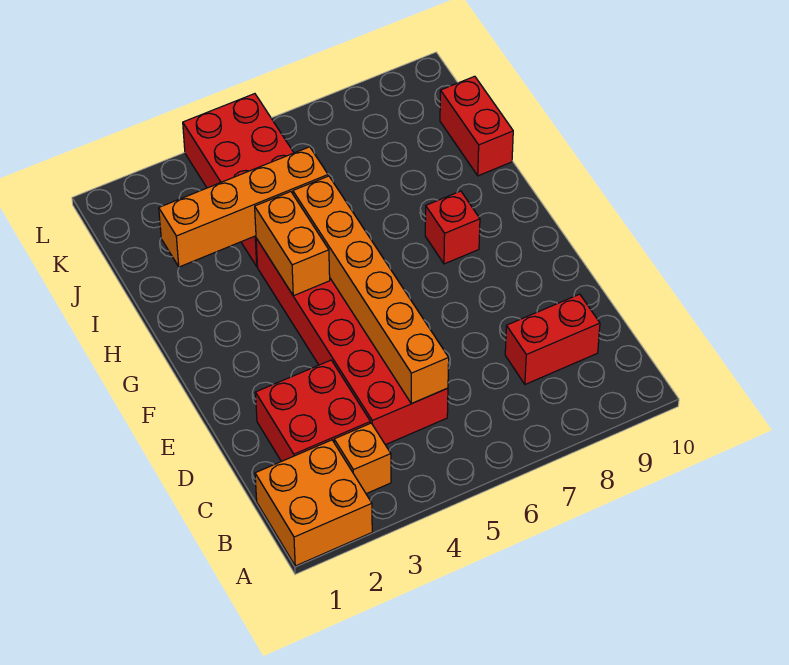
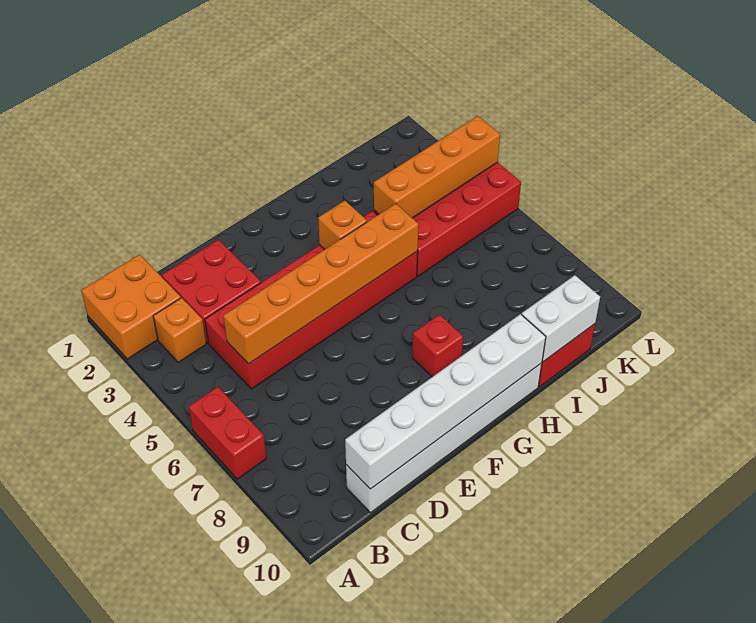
red 1x2 brick [505,294,600,384] -> red 1x2 brick moved to [189,387,266,479]
none -> white 1x6 brick [346,363,542,513]
none -> white 1x6 brick [345,314,546,489]
orange 1x2 brick [255,192,330,296] -> orange 1x1 brick [318,201,367,249]
orange 1x4 brick [159,147,328,267] -> orange 1x4 brick turned to [374,116,500,218]
none -> white 1x2 brick [522,275,600,362]

